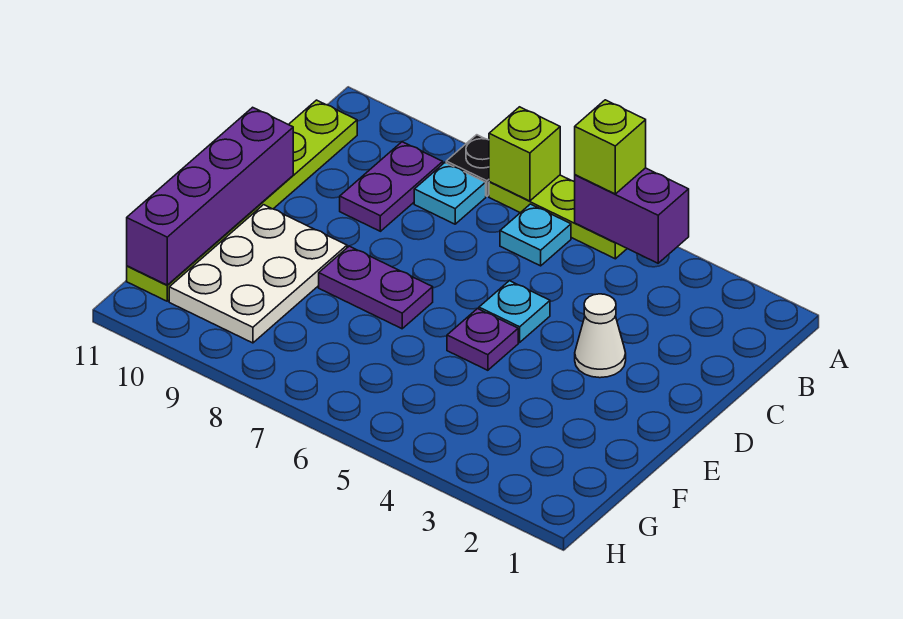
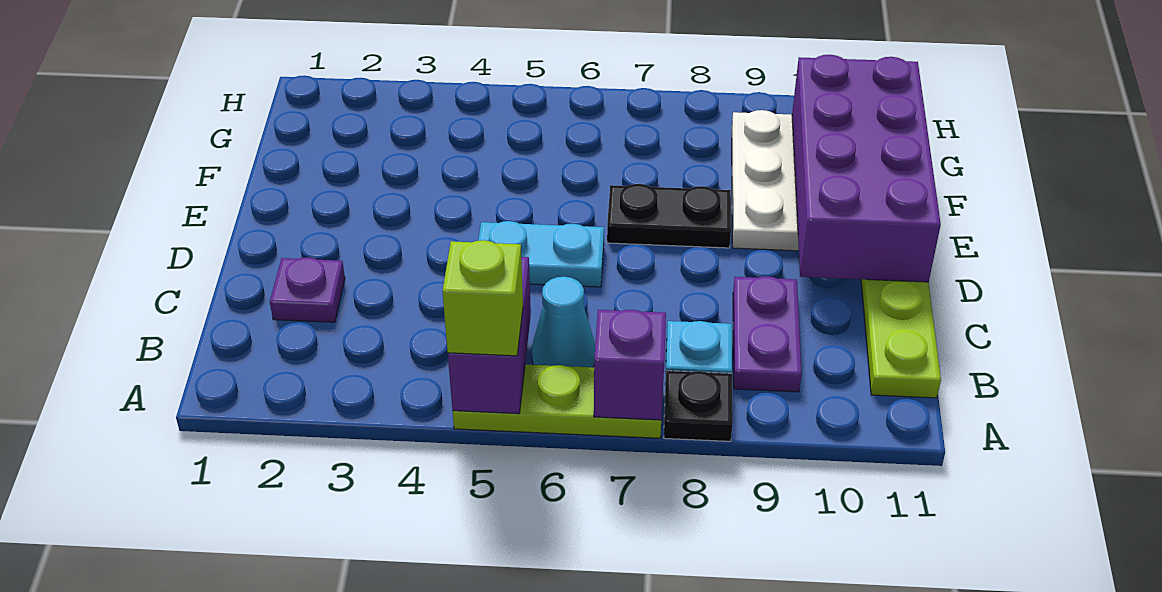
purple 1x2 brick [575,168,689,263] -> purple 1x2 brick turned to [448,257,531,414]
lime 1x1 brick [489,107,560,201] -> purple 1x1 brick [594,310,666,420]
cyan 1x1 plate [500,204,571,266] -> cyan 1x1 cone [532,277,595,367]
white 1x1 cone [575,294,626,378] -> none
cyan 1x1 plate [479,281,550,342] -> cyan 1x2 plate [478,221,604,287]
purple 1x4 brick [127,107,293,285] -> purple 2x4 brick [792,55,941,282]
purple 1x1 plate [447,308,518,370] -> purple 1x1 plate moved to [270,257,345,322]
purple 1x2 plate [319,246,433,329] -> black 1x2 plate [607,184,731,248]

